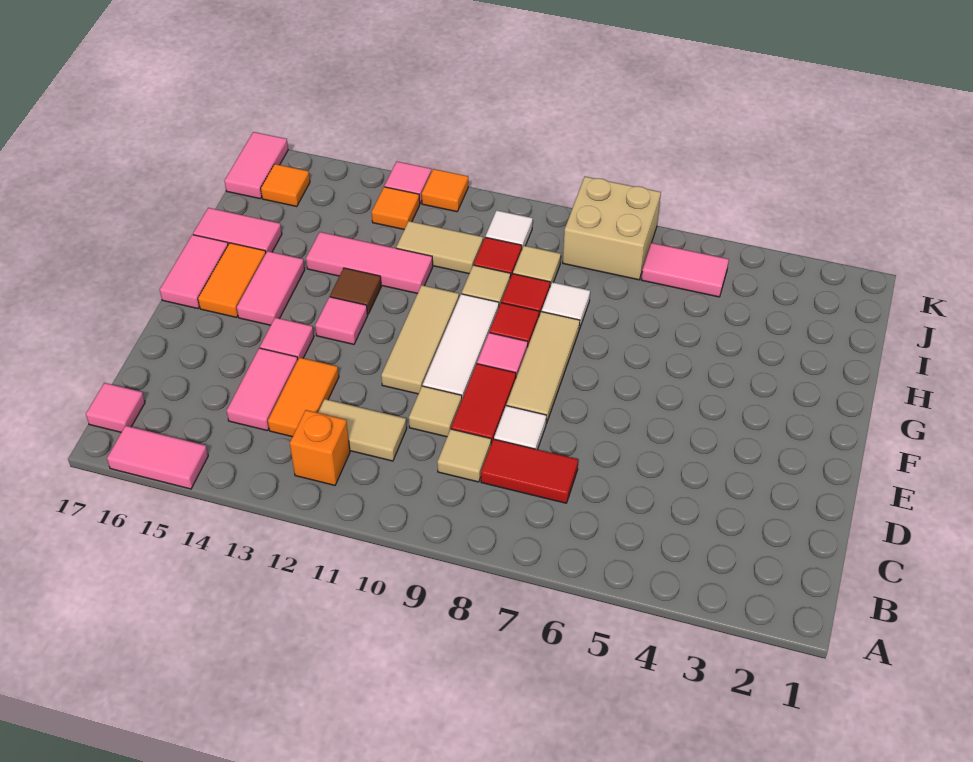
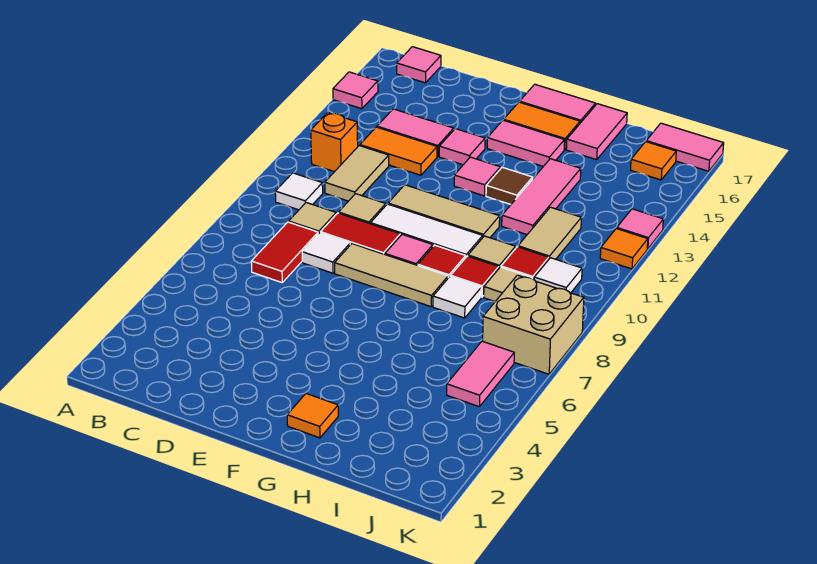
pink 1x2 tile [107,426,208,489] -> pink 1x1 tile [333,72,378,109]
none -> white 1x1 tile [275,173,323,210]
orange 1x1 tile [372,187,420,229] -> orange 1x1 tile moved to [287,394,338,438]

